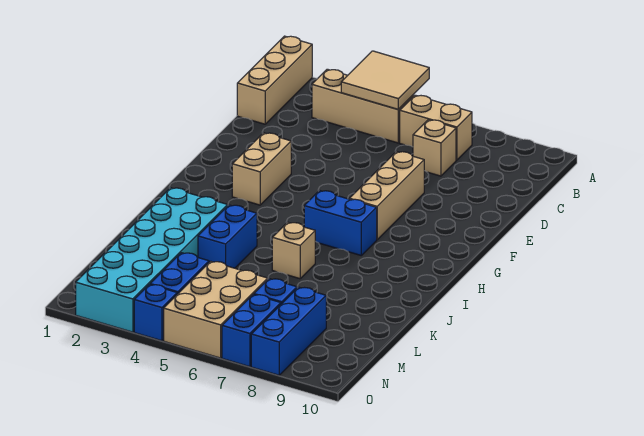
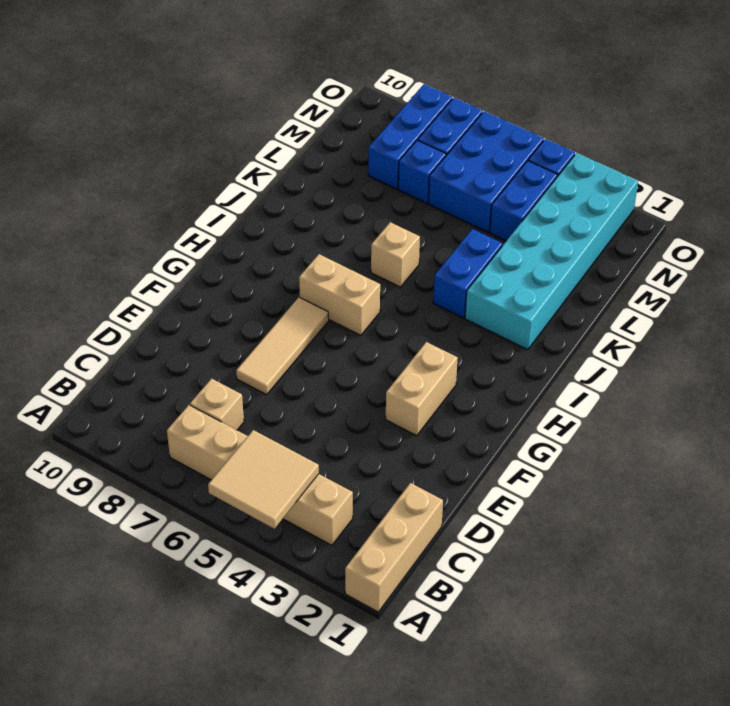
tan 1x3 brick [349,152,424,239] -> tan 1x3 tile [236,297,329,395]
blue 1x2 brick [304,191,377,255] -> tan 1x2 brick [299,254,380,335]
tan 2x3 brick [164,261,268,358] -> blue 2x3 brick [428,111,544,232]

